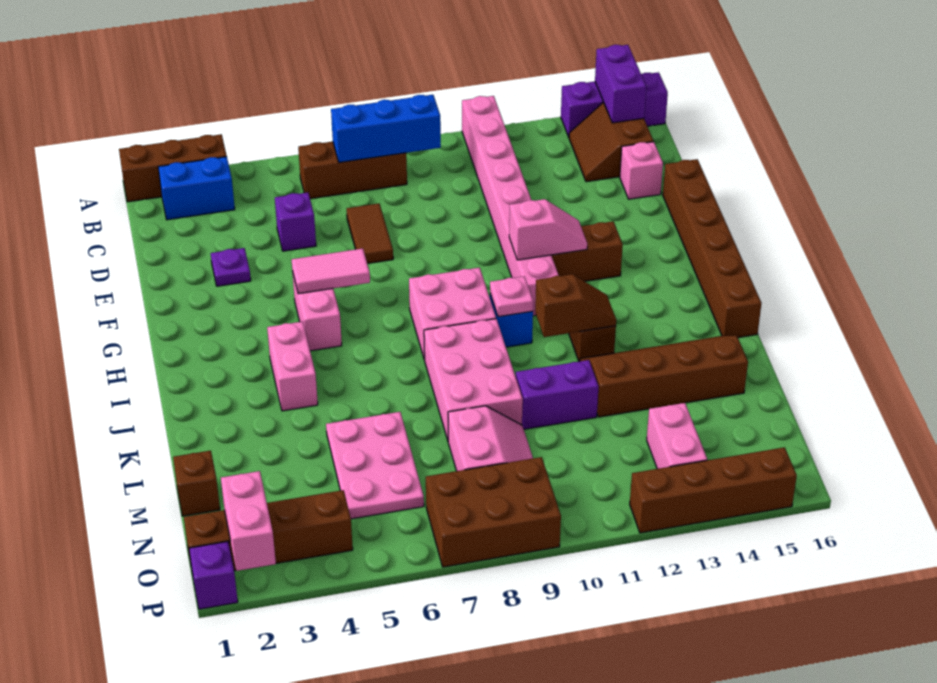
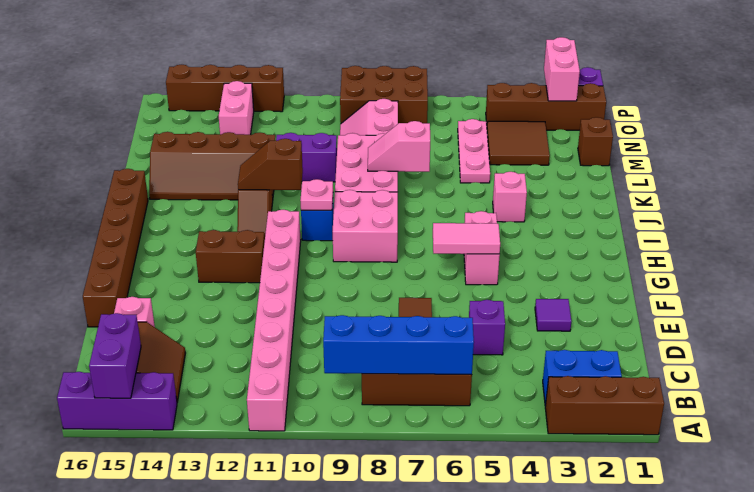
blue 1x3 brick [331,95,441,162] -> blue 1x4 brick [323,315,474,375]
purple 1x1 plate [211,248,251,286] -> purple 1x1 tile [535,299,571,331]
pink 1x2 slope [509,199,587,260] -> pink 1x2 slope moved to [368,121,430,172]
pink 1x2 brick [267,322,318,411] -> pink 1x1 brick [493,172,527,222]
pink 2x3 plate [326,412,424,519] -> pink 1x3 plate [458,119,490,183]
none -> brown 2x2 tile [487,121,550,165]

